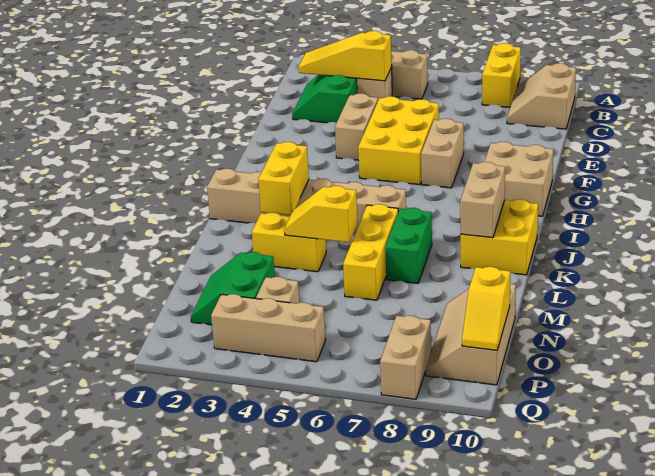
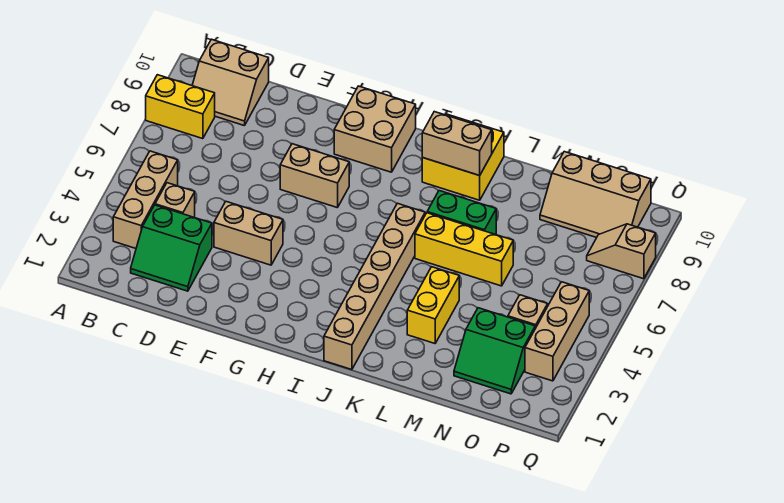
yellow 1x3 slope [298,31,392,81] -> none
yellow 2x3 brick [358,96,439,185] -> none
yellow 1x2 brick [259,142,309,215] -> none
yellow 1x2 slope [284,186,358,242] -> none
yellow 1x2 slope [462,267,510,350] -> none
tan 1x2 brick [380,316,431,399] -> tan 1x2 slope [587,224,656,279]

